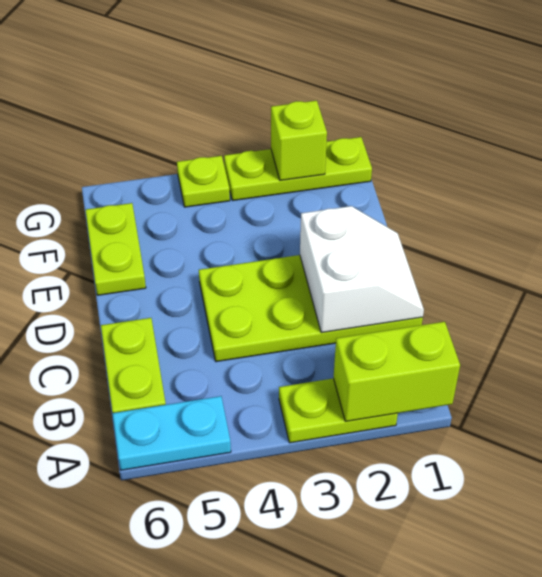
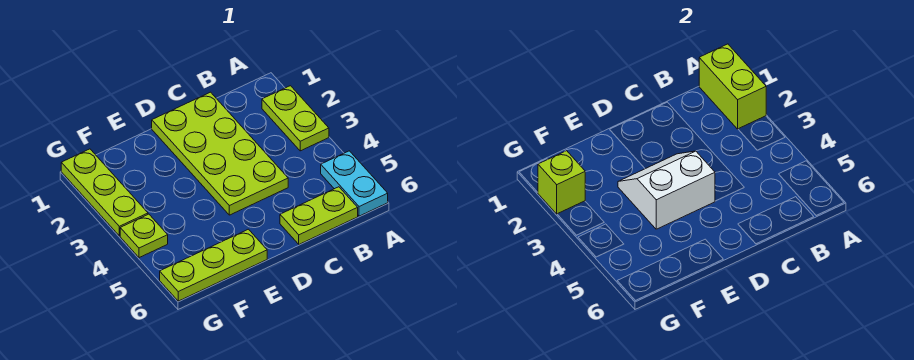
white 2x2 slope [300,206,424,333] -> white 2x2 slope moved to [618,151,715,229]
lime 1x2 plate [86,203,146,295] -> lime 1x3 plate [160,229,267,301]

